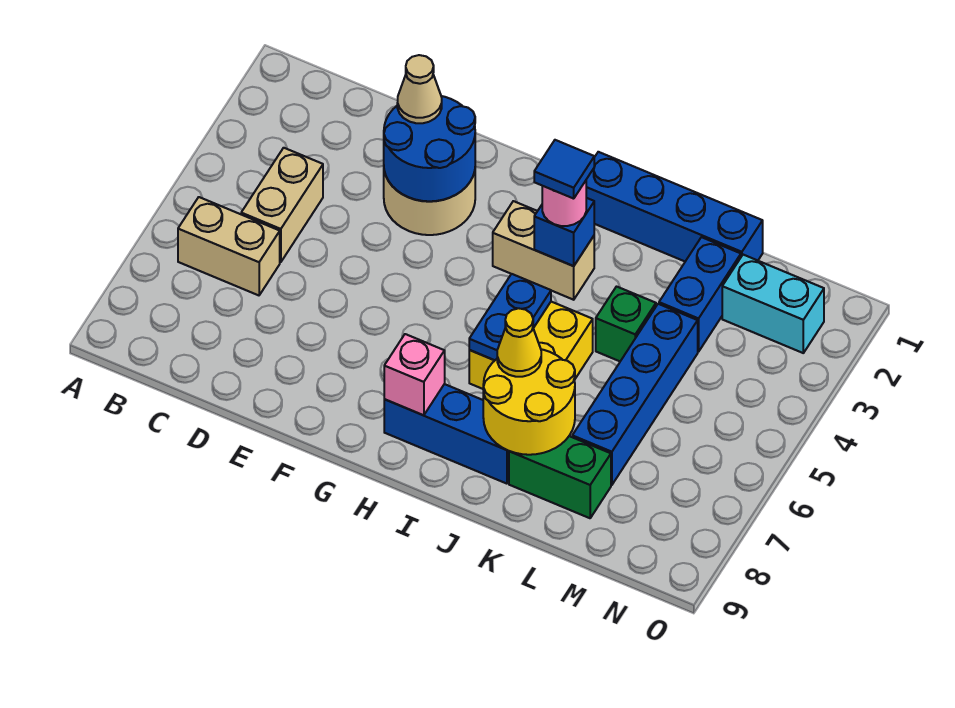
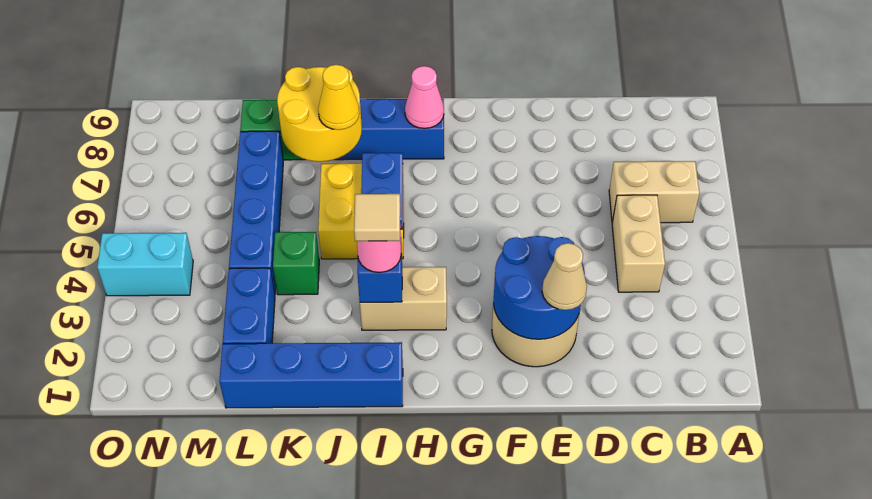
pink 1x1 brick [384,334,445,415] -> pink 1x1 cone [405,66,444,128]
blue 1x1 tile [534,140,594,199] -> tan 1x1 tile [354,194,400,241]
cyan 1x2 brick [722,255,824,353] -> cyan 1x2 brick moved to [97,233,193,296]

